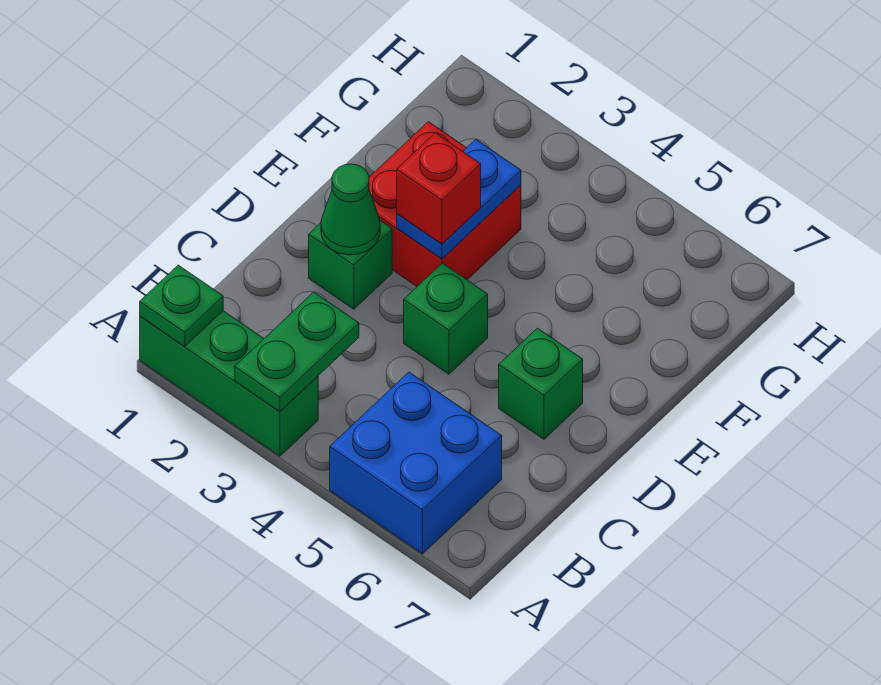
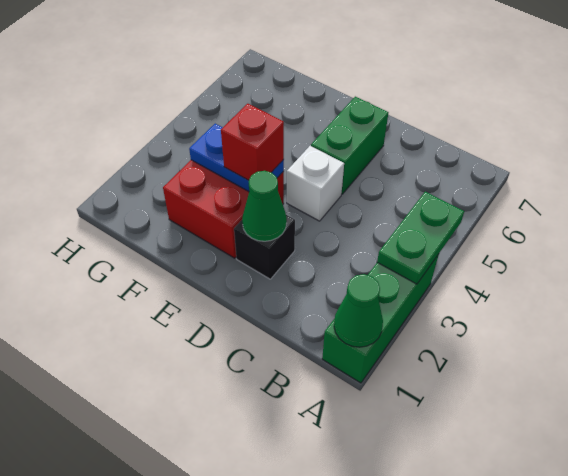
green 1x1 plate [140,265,223,347] -> green 1x1 cone [334,274,383,347]
green 1x2 plate [235,292,359,412] -> green 1x2 plate turned to [377,192,464,284]
blue 2x2 brick [330,372,502,554] -> none
green 1x1 brick [309,221,392,309] -> black 1x1 brick [234,215,295,279]
green 1x1 brick [404,263,488,374] -> white 1x1 brick [287,146,344,221]
green 1x1 brick [499,328,583,439] -> green 1x2 brick [311,97,388,194]

